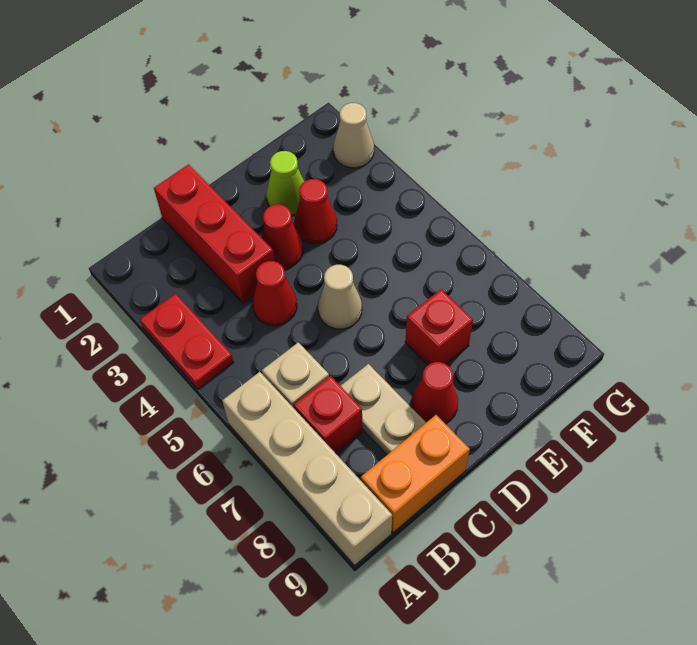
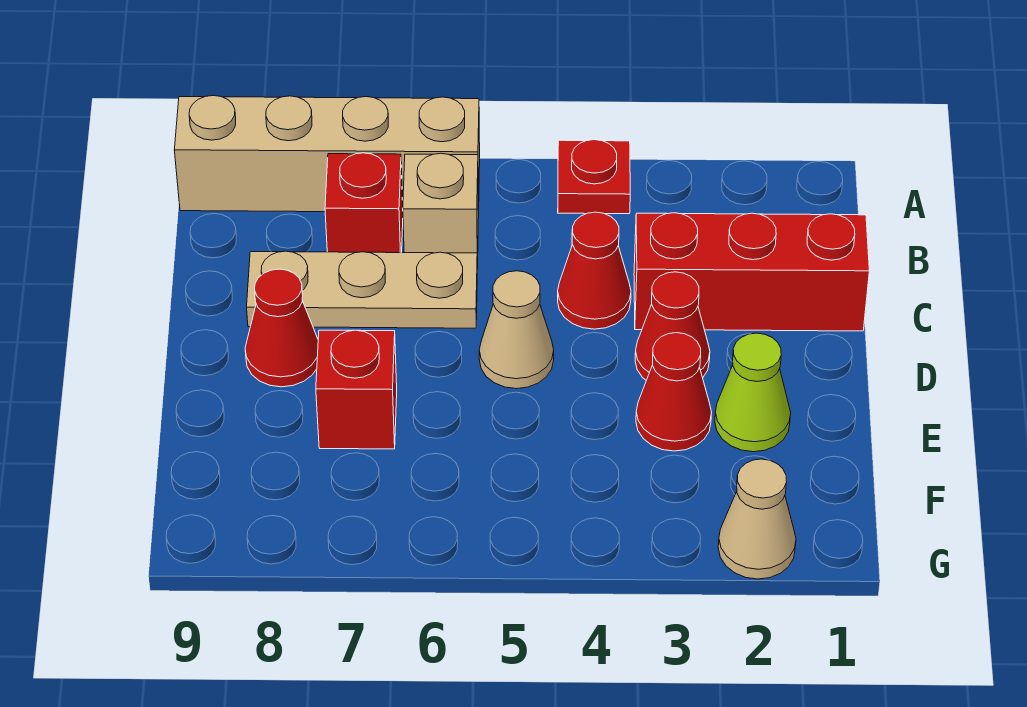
red 1x2 plate [140,294,233,389] -> red 1x1 plate [558,140,630,214]
orange 1x2 brick [361,415,470,533] -> none
tan 1x2 plate [341,364,426,455] -> tan 1x3 plate [247,251,477,328]

